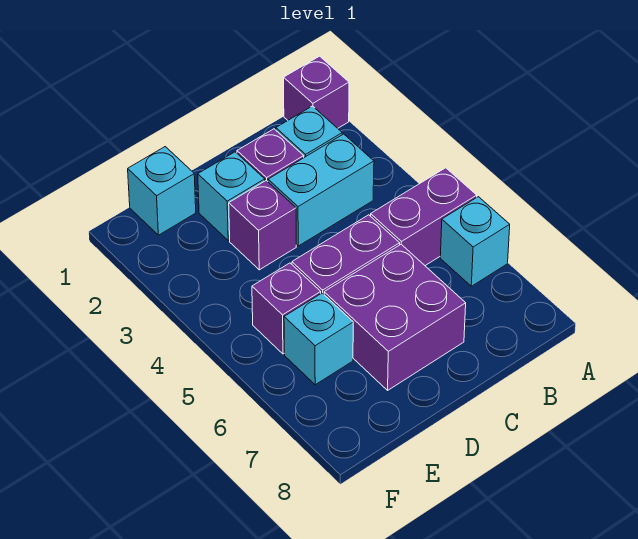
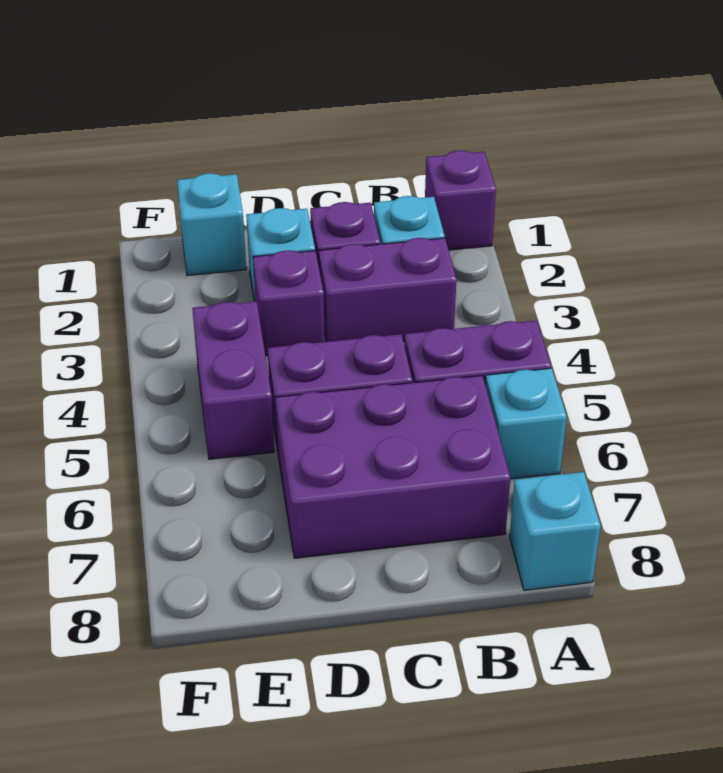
cyan 1x2 brick [268,134,374,246] -> purple 1x2 brick [319,238,456,342]
purple 2x2 brick [324,244,466,390] -> purple 2x3 brick [275,376,510,558]
purple 1x1 brick [252,263,321,354] -> purple 1x2 brick [192,301,274,459]
cyan 1x1 brick [284,293,353,385] -> cyan 1x1 brick moved to [510,472,601,590]

